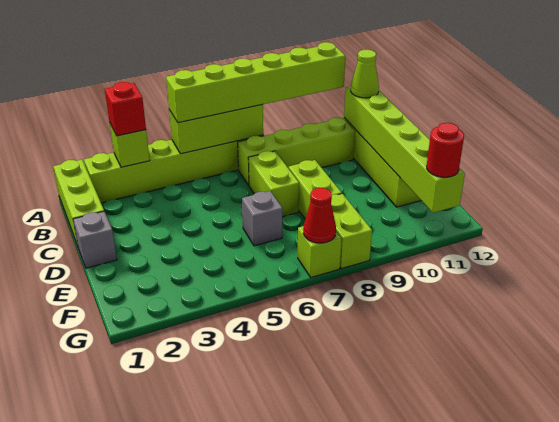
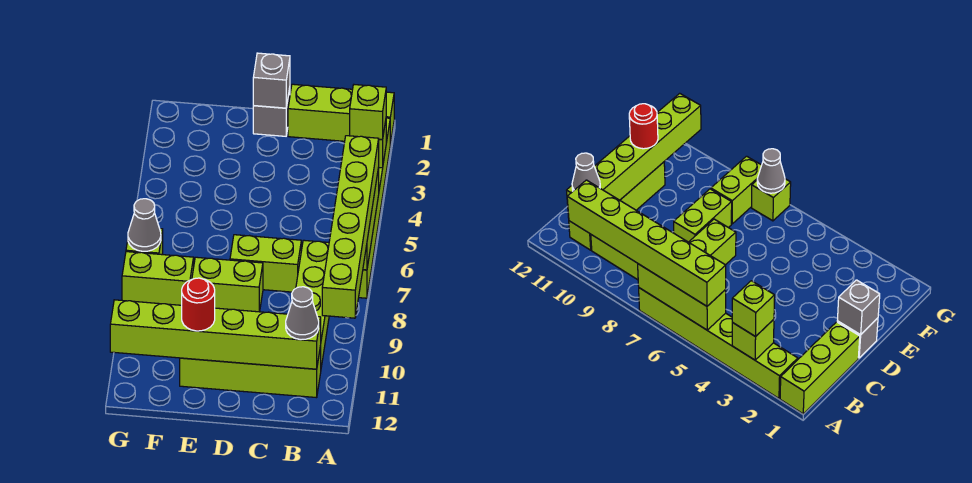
red 1x1 brick [105,82,146,136] -> lime 1x1 brick [350,85,386,140]
lime 1x1 cone [351,49,379,98] -> grey 1x1 cone [286,287,319,340]
grey 1x1 brick [242,191,283,246] -> grey 1x1 brick moved to [253,53,290,108]
red 1x1 cone [303,188,336,243] -> grey 1x1 cone [128,199,161,251]
red 1x1 round brick [427,123,464,177] -> red 1x1 round brick moved to [182,278,215,331]

